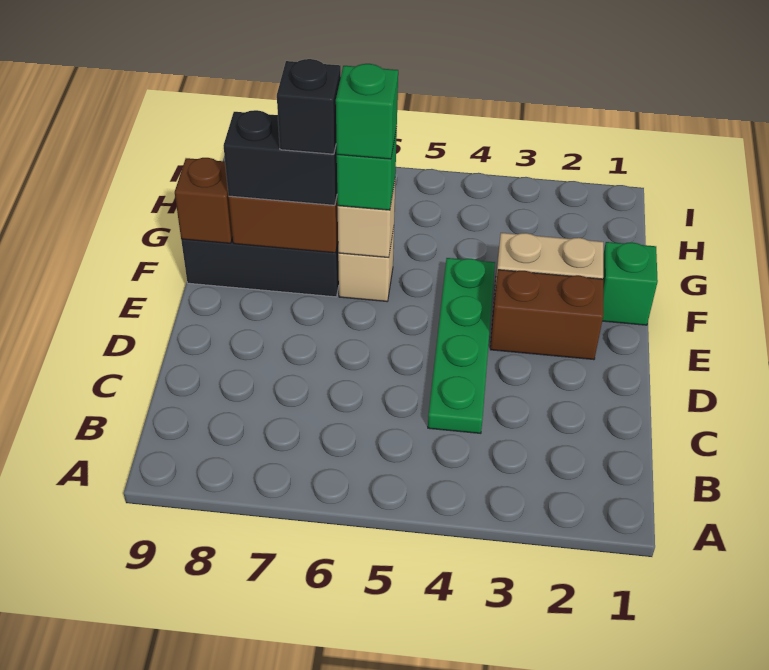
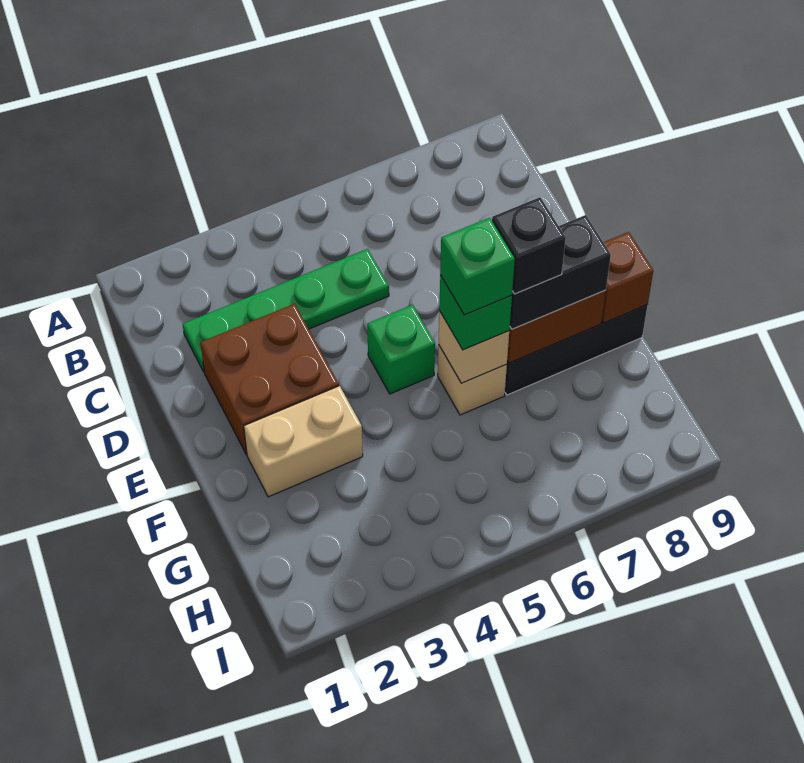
green 1x4 plate [428,258,495,433] -> green 1x4 plate turned to [183,249,389,372]
brown 1x2 brick [490,270,603,360] -> brown 2x2 brick [200,304,339,454]
green 1x1 brick [602,242,658,325] -> green 1x1 brick moved to [367,305,435,394]

